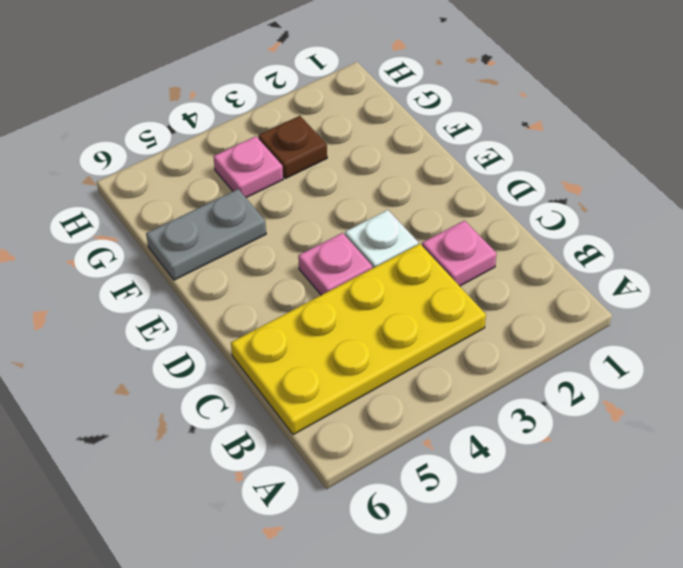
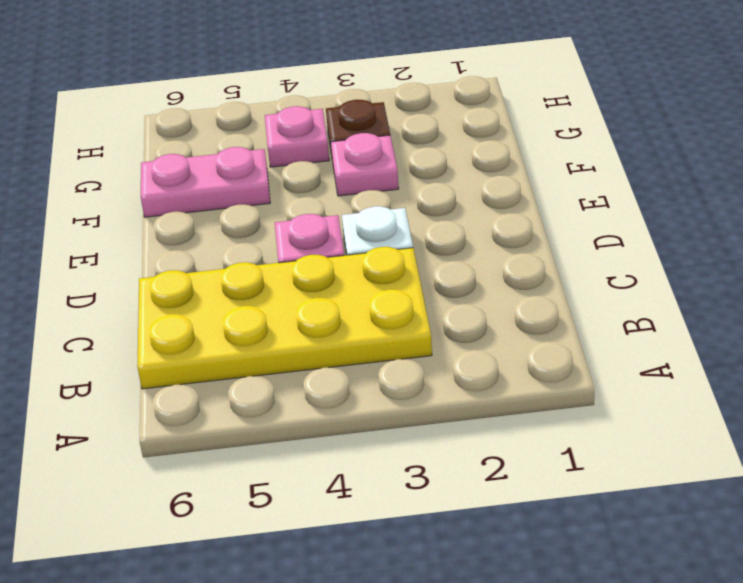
pink 1x1 plate [422,221,497,286] -> pink 1x1 plate moved to [331,133,399,196]
grey 1x2 plate [146,189,266,280] -> pink 1x2 plate [141,147,270,217]

